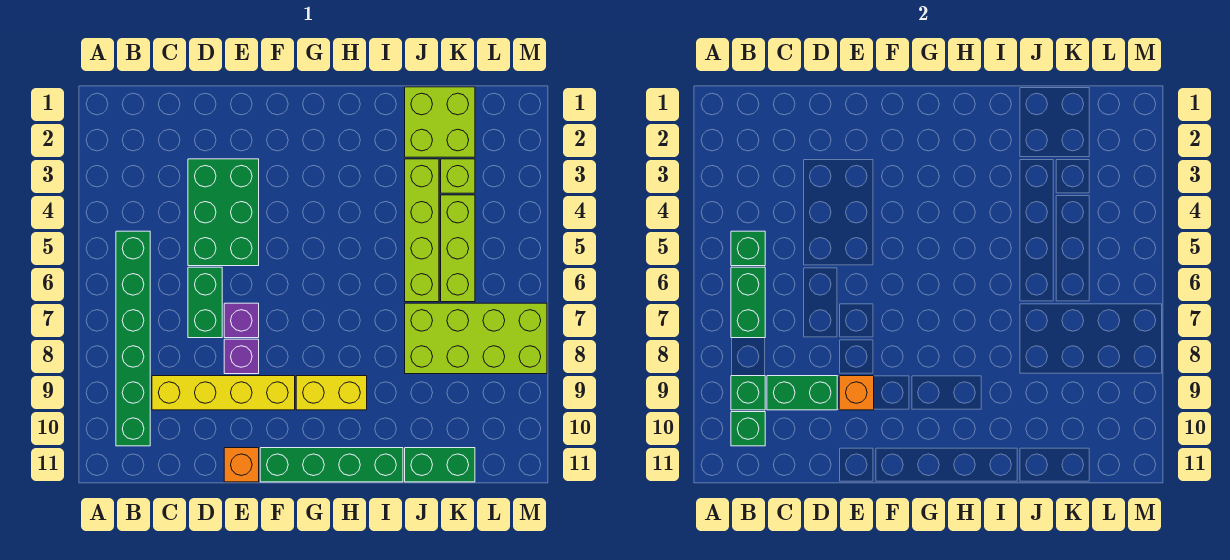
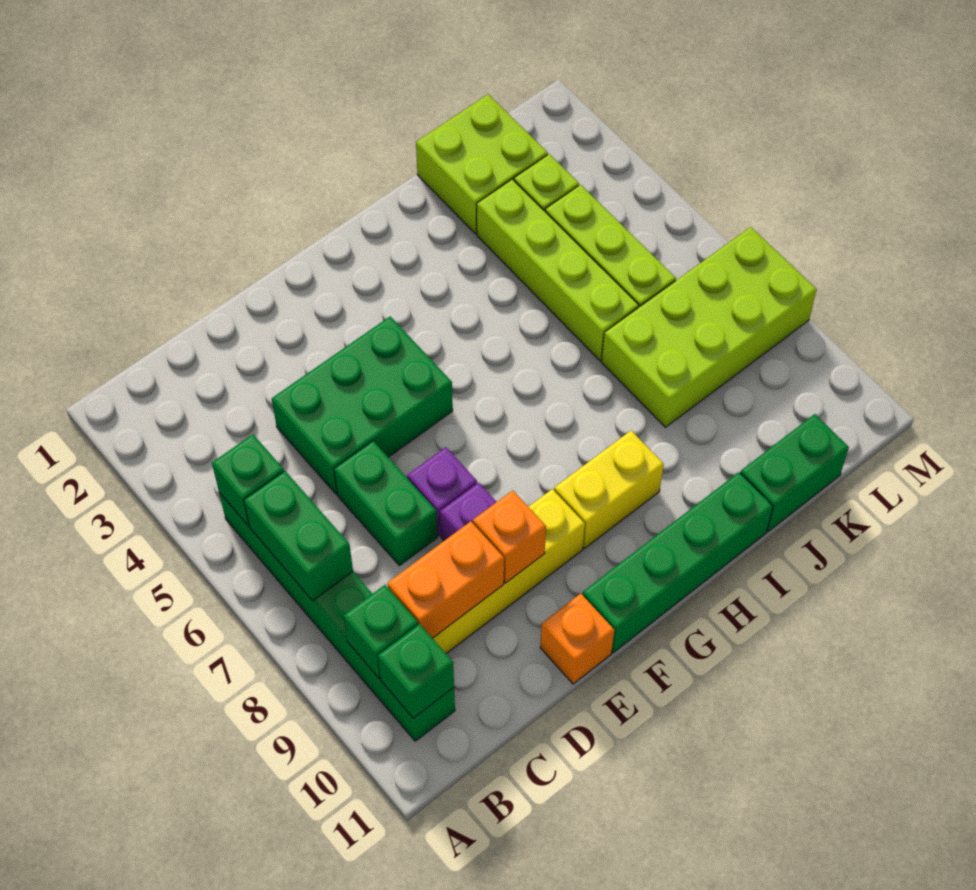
green 1x2 brick [767,376,837,410] -> orange 1x2 brick [387,521,504,638]
green 2x3 brick [188,159,259,266] -> green 2x3 brick turned to [272,317,453,494]

